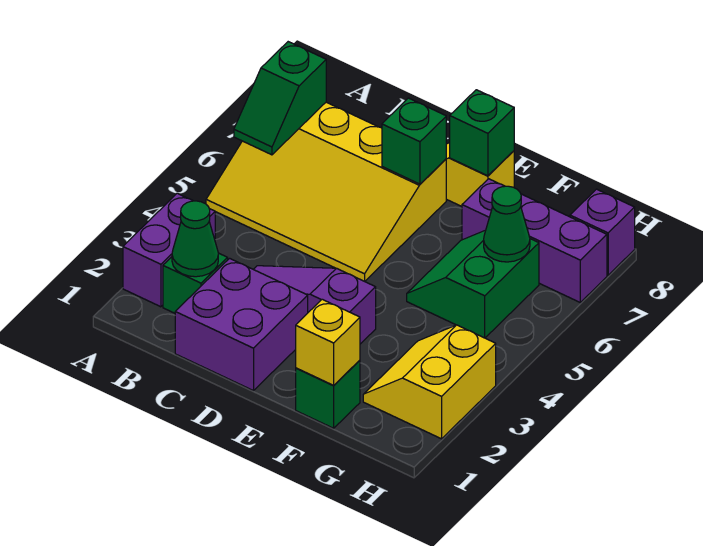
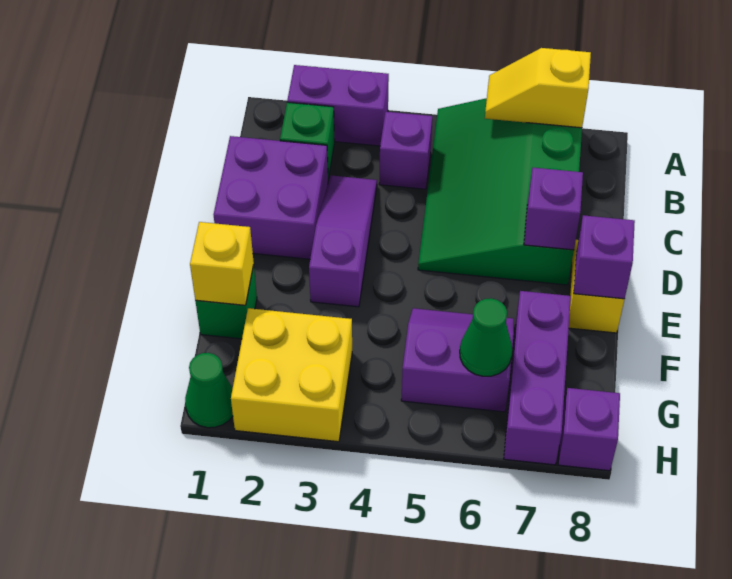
yellow 3x4 slope [206,102,446,281] -> green 3x4 slope [418,98,582,285]
green 1x2 slope [234,42,326,155] -> yellow 1x2 slope [485,48,591,128]
green 1x1 cone [172,201,218,277] -> green 1x1 cone moved to [185,353,233,428]
none -> purple 1x1 brick [379,112,432,189]
green 1x1 brick [382,98,446,184] -> purple 1x1 brick [524,168,583,250]
green 1x1 brick [450,90,514,176] -> purple 1x1 brick [574,215,635,299]
green 2x2 slope [407,230,539,338] -> purple 2x2 slope [401,308,514,412]
yellow 2x2 slope [363,325,496,439] -> yellow 2x2 brick [231,308,352,442]

